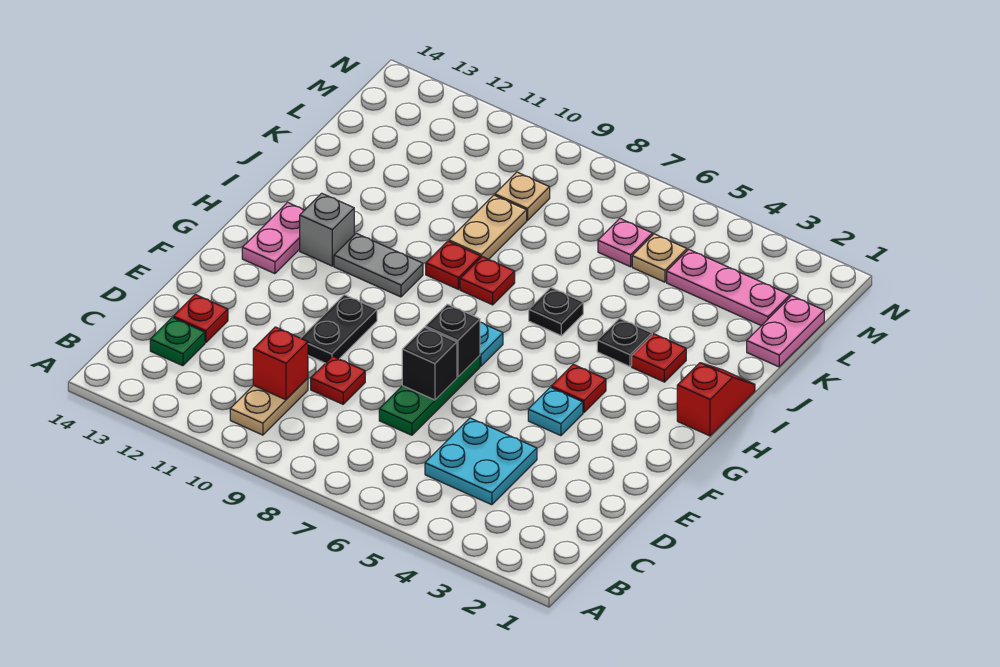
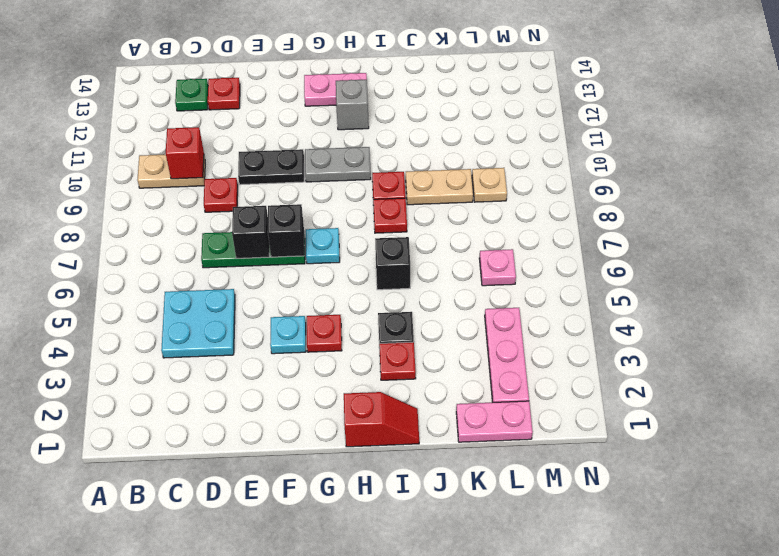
grey 1x2 plate [334,233,423,297] -> grey 1x2 plate turned to [305,147,371,182]
black 1x1 plate [529,288,583,336] -> black 1x1 brick [375,237,410,290]
tan 1x1 plate [632,234,687,282] -> none

